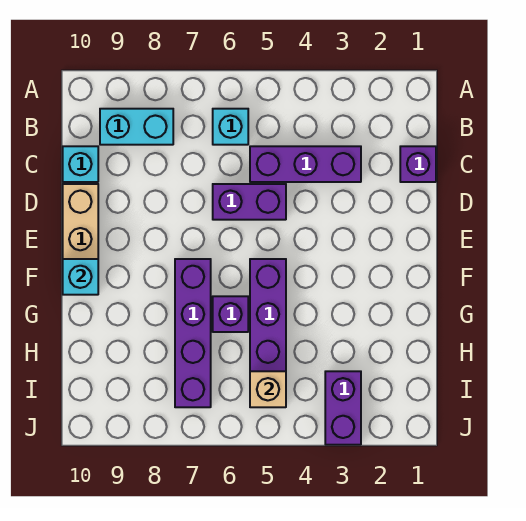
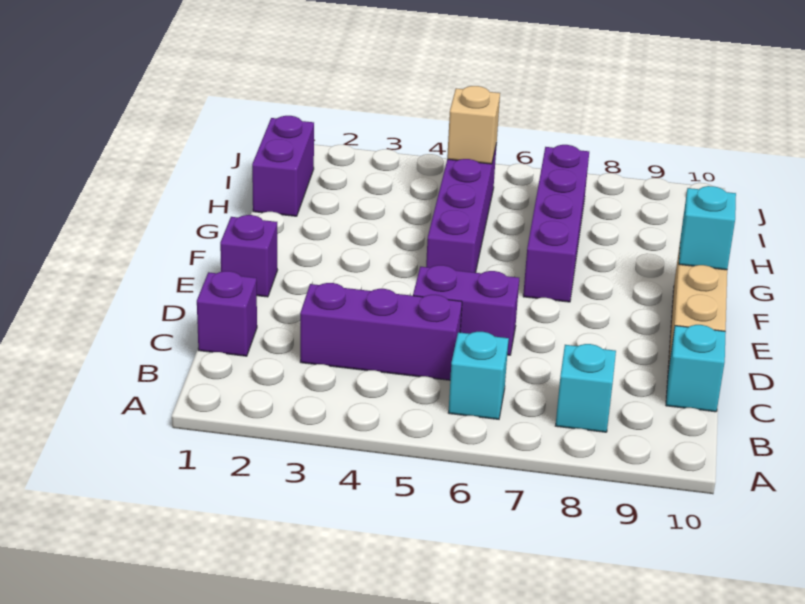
cyan 1x2 brick [100,109,173,145] -> cyan 1x1 brick [555,344,616,432]
purple 1x1 brick [213,296,248,332] -> purple 1x1 brick moved to [220,215,277,297]
purple 1x2 brick [325,371,361,445] -> purple 1x2 brick moved to [252,116,314,216]

